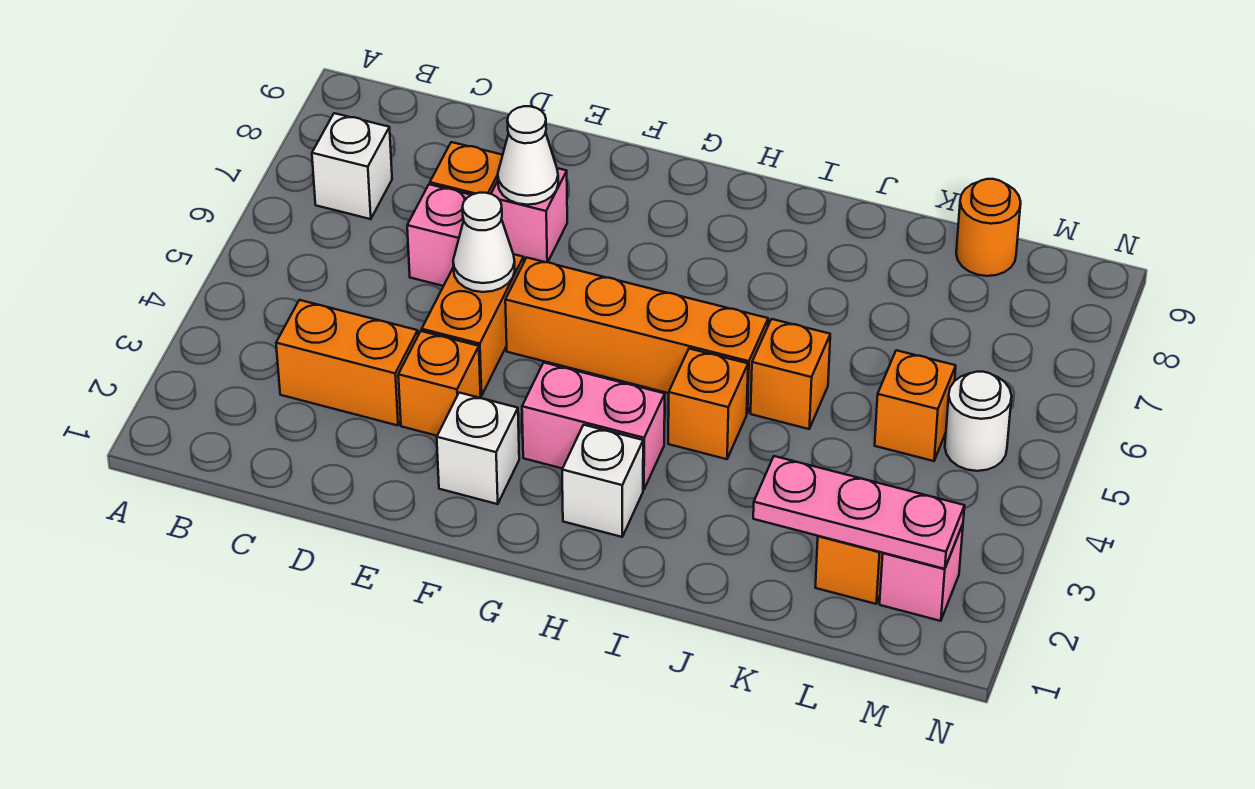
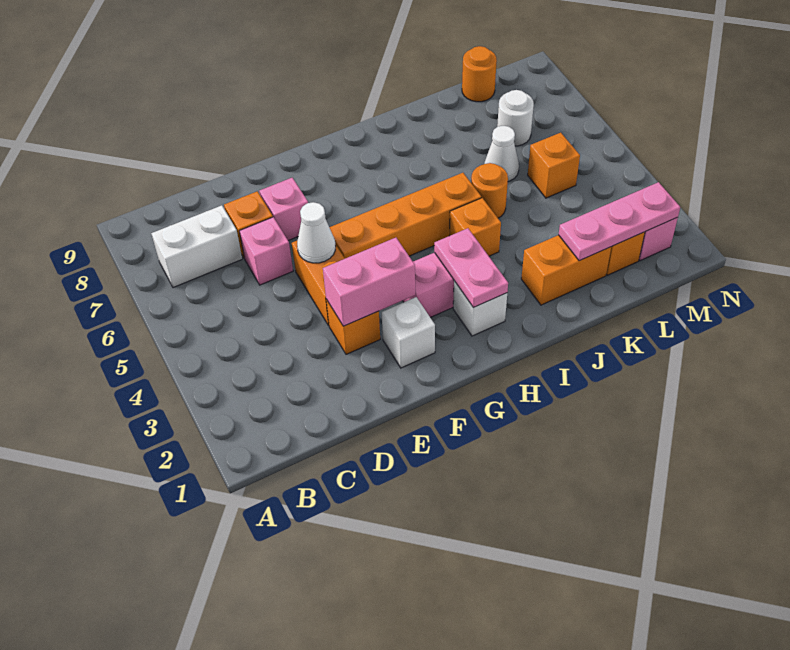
white 1x1 brick [312,113,392,219] -> white 1x2 brick [151,205,242,288]
orange 1x2 brick [276,300,418,425] -> orange 1x2 brick moved to [521,235,611,305]
none -> pink 1x2 brick [323,238,415,326]
white 1x1 cone [498,106,558,205] -> white 1x1 cone moved to [484,126,519,181]
none -> pink 1x2 plate [434,228,508,308]
orange 1x1 brick [751,319,830,429] -> orange 1x1 round brick [471,163,508,218]
white 1x1 round brick [945,372,1012,471] -> white 1x1 round brick moved to [497,90,534,146]

